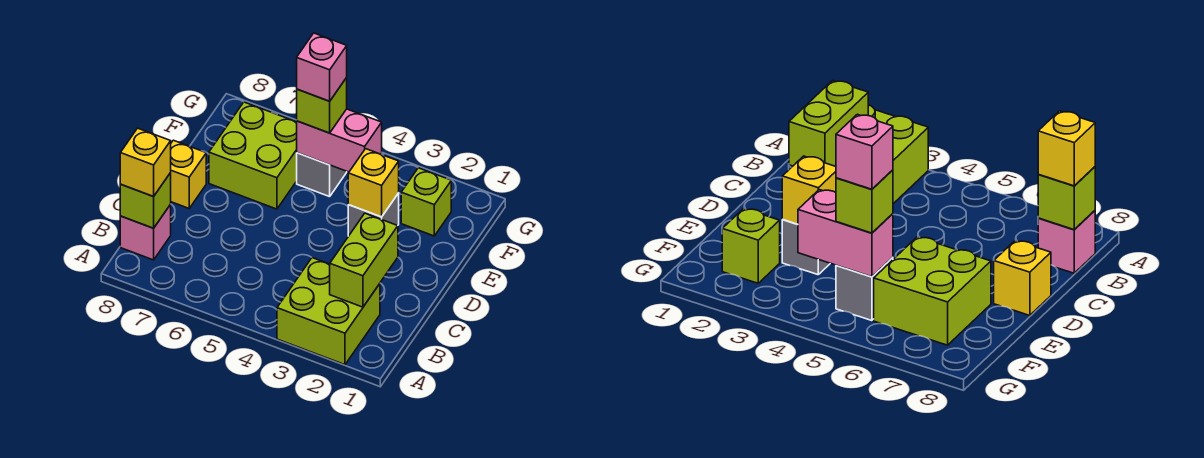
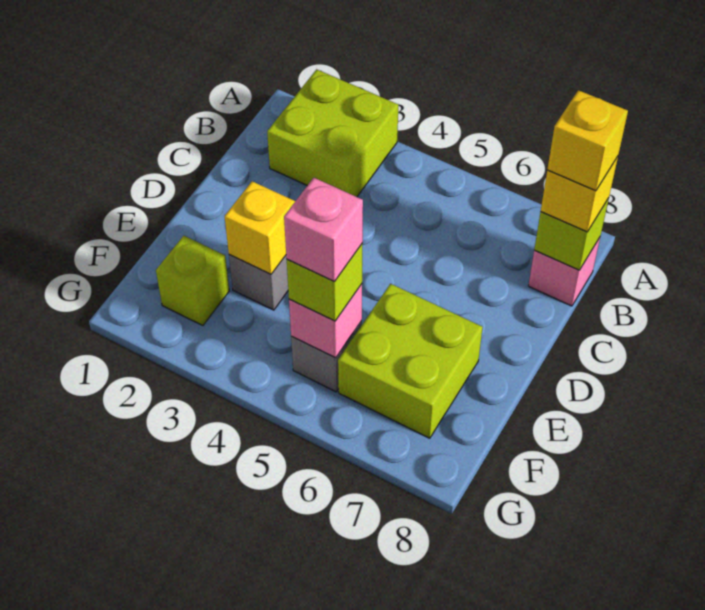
lime 1x2 brick [330,213,398,307] -> none
yellow 1x1 brick [170,140,206,208] -> yellow 1x1 brick moved to [547,90,628,191]
pink 1x2 brick [297,109,382,172] -> pink 1x1 brick [289,284,362,358]

